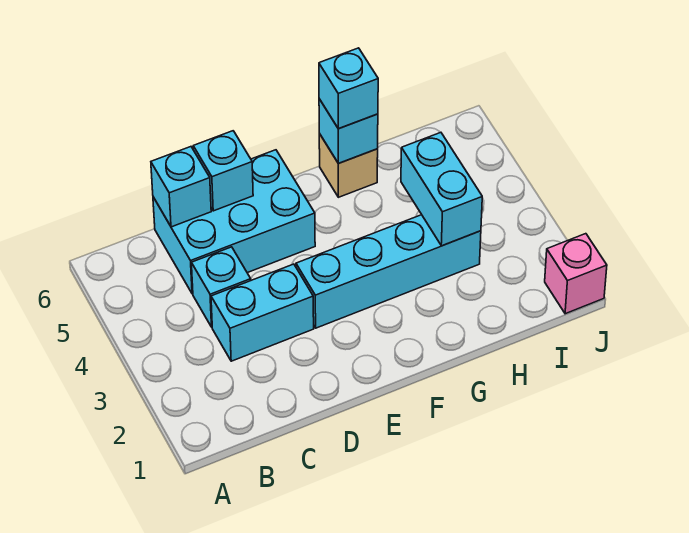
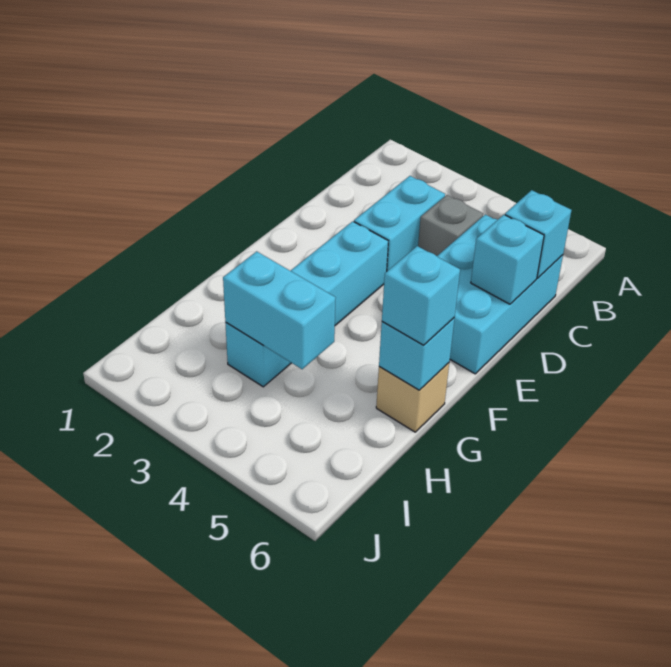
cyan 1x1 brick [191,247,251,327] -> grey 1x1 brick [418,195,483,256]
pink 1x1 brick [545,234,607,314] -> none

